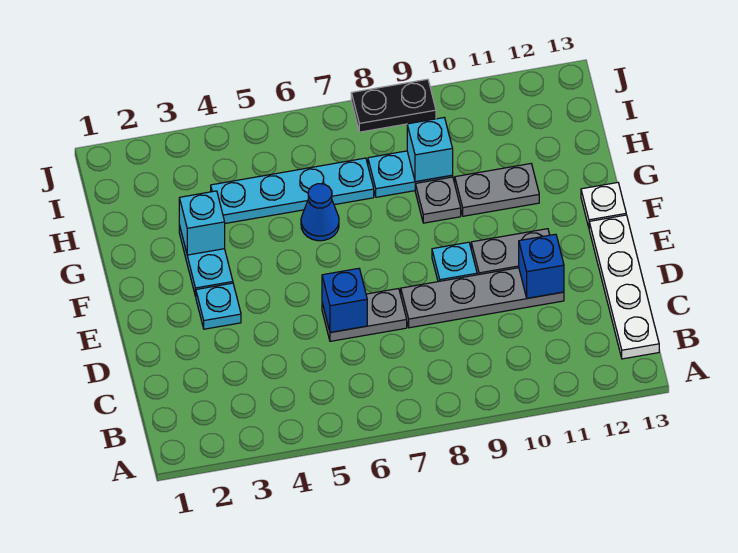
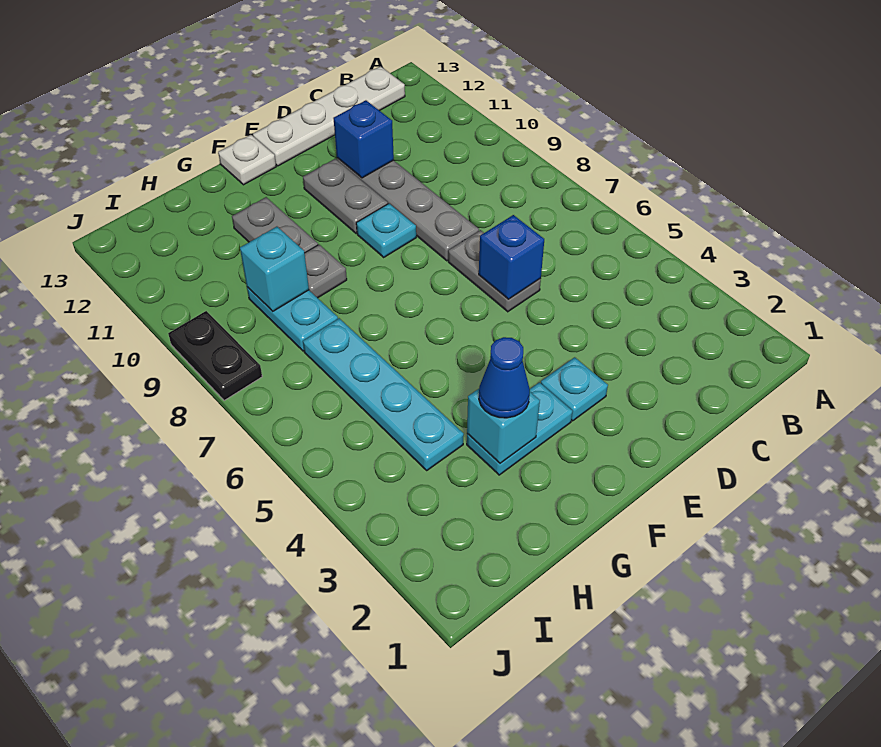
blue 1x1 cone [301,184,339,241] -> blue 1x1 cone moved to [479,337,530,418]

